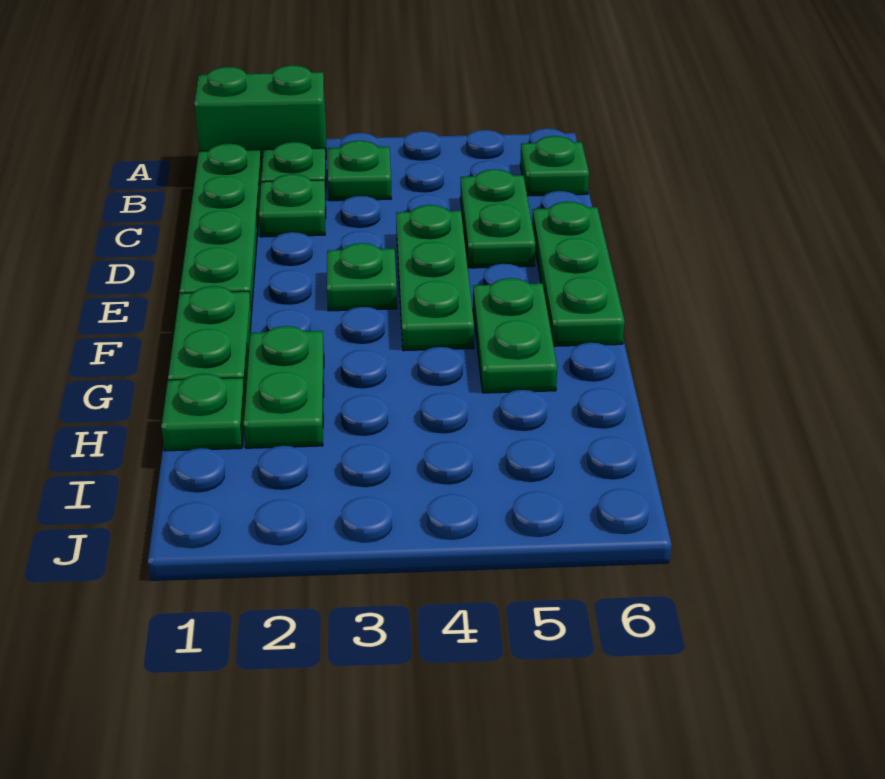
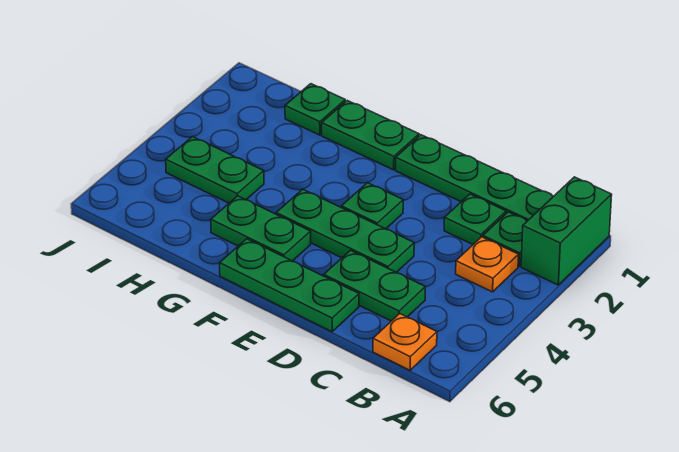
green 1x1 plate [328,141,392,201] -> orange 1x1 plate [456,237,519,292]
green 1x1 plate [520,136,589,196] -> orange 1x1 plate [373,314,437,370]
green 1x2 plate [244,326,324,448] -> green 1x2 plate moved to [166,137,264,203]

